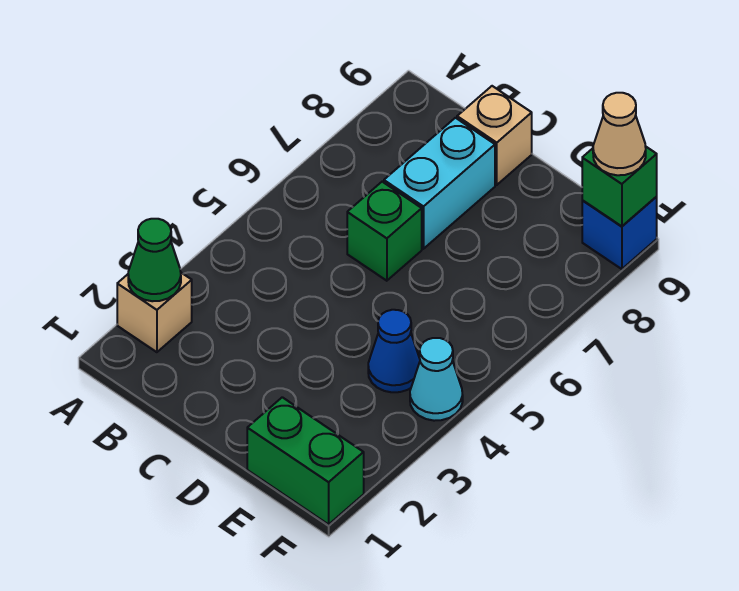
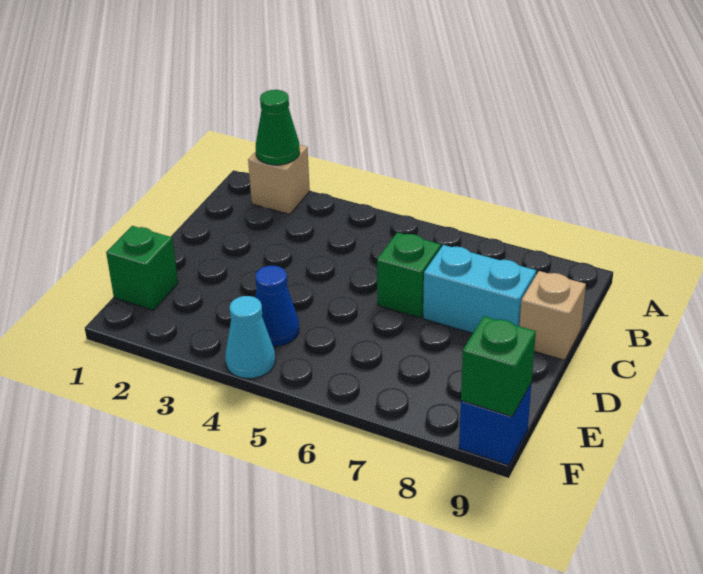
green 1x2 brick [247,397,364,524] -> green 1x1 brick [106,226,178,310]
tan 1x1 cone [593,93,646,175] -> none

